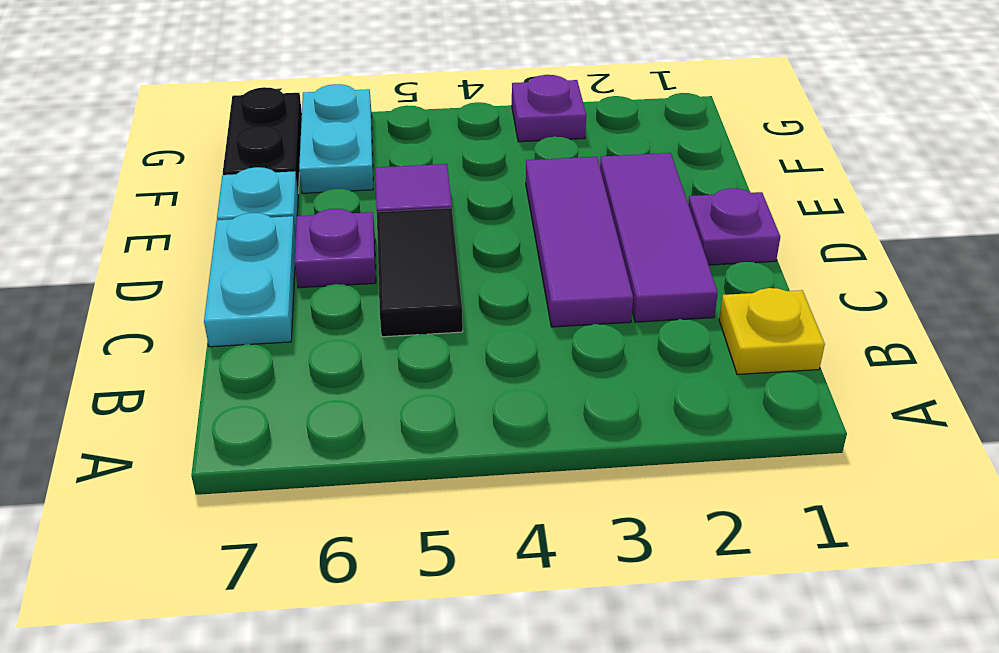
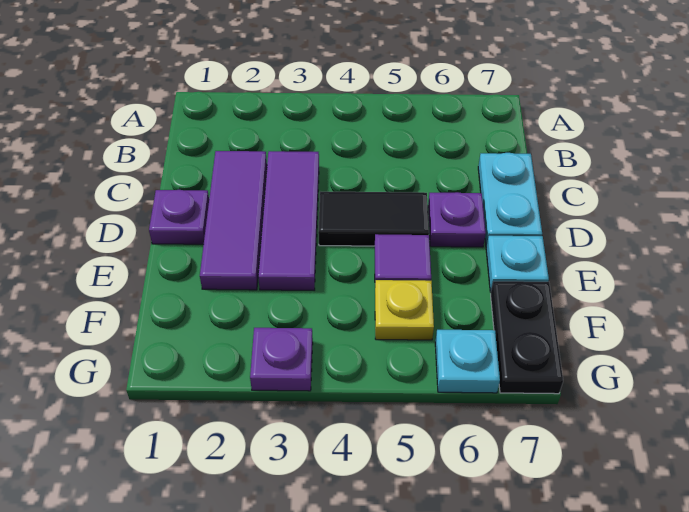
yellow 1x1 plate [719,288,825,374] -> yellow 1x1 plate moved to [375,280,434,340]
black 1x2 tile [377,208,463,337] -> black 1x2 tile turned to [318,191,429,246]
cyan 1x2 plate [299,84,373,193] -> cyan 1x1 plate [435,330,500,393]

